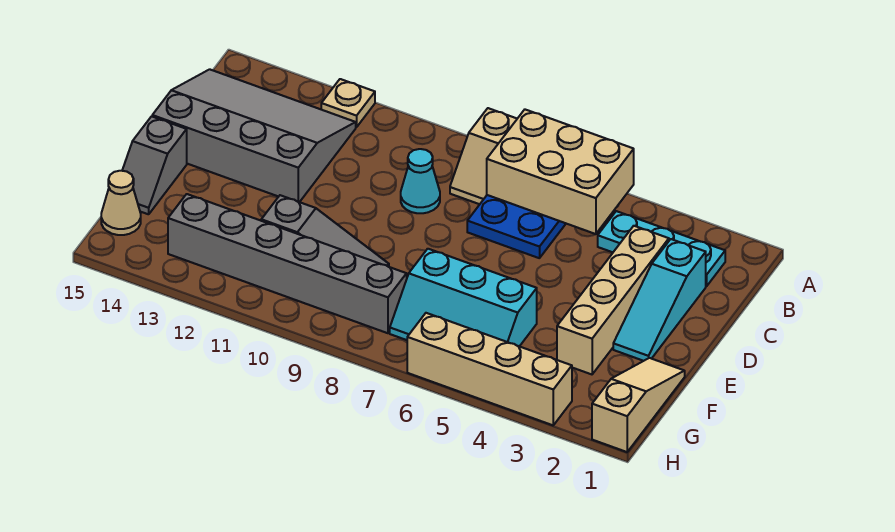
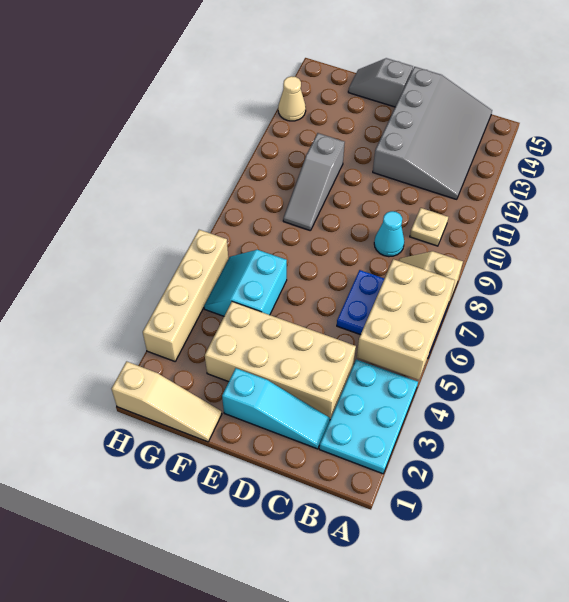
tan 1x1 plate [321,79,375,127] -> tan 1x1 plate moved to [410,208,448,246]
cyan 1x3 plate [598,211,725,286] -> cyan 2x3 plate [319,359,418,474]
cyan 1x3 slope [613,239,706,361] -> cyan 1x3 slope turned to [222,368,330,449]
tan 1x4 brick [557,226,669,374] -> tan 2x4 brick [205,302,356,419]
cyan 2x3 slope [390,249,537,346] -> cyan 2x2 slope [204,250,287,316]
grey 1x6 brick [168,194,407,333] -> none
tan 1x1 cone [101,171,141,235] -> tan 1x1 cone moved to [278,76,306,121]

